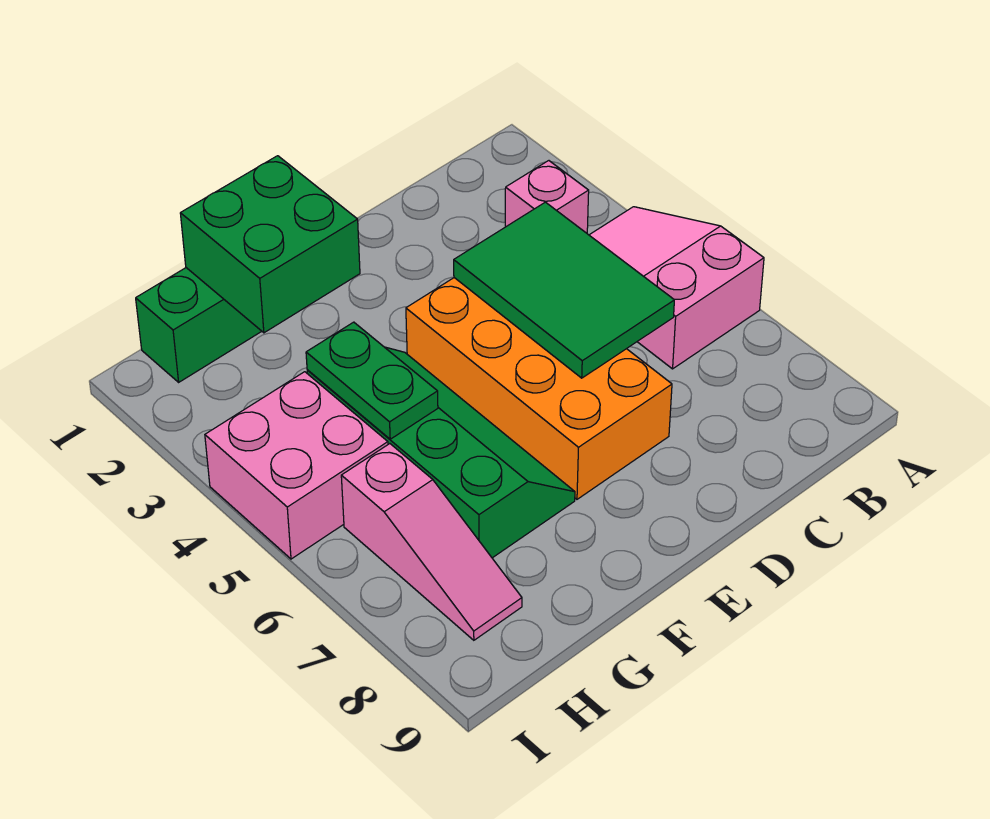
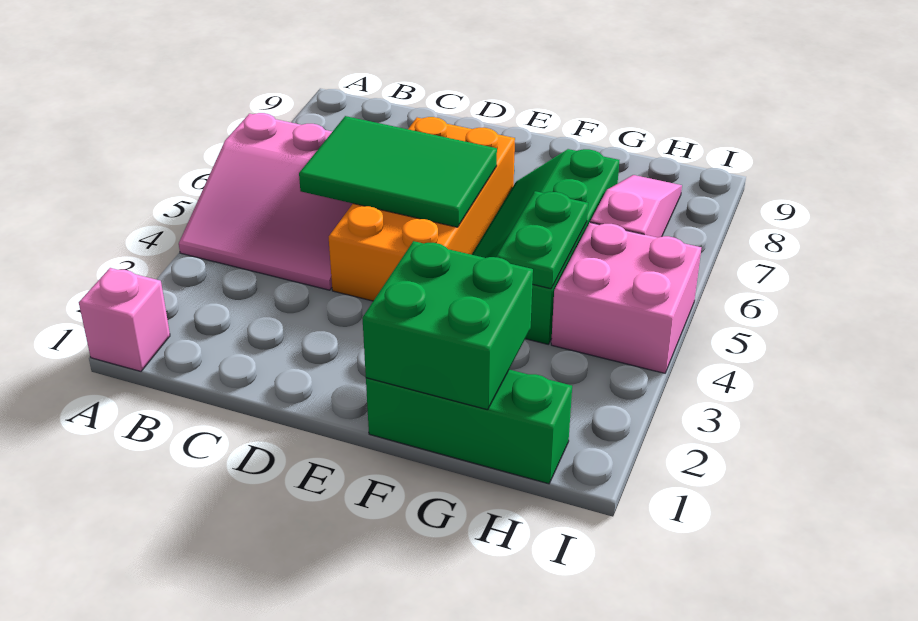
pink 2x3 slope [589,207,764,369] -> pink 3x3 slope [179,113,353,290]
pink 1x1 brick [505,161,589,233] -> pink 1x1 brick moved to [79,268,170,371]
green 2x3 tile [454,202,674,378] -> green 2x3 tile turned to [299,116,497,227]

